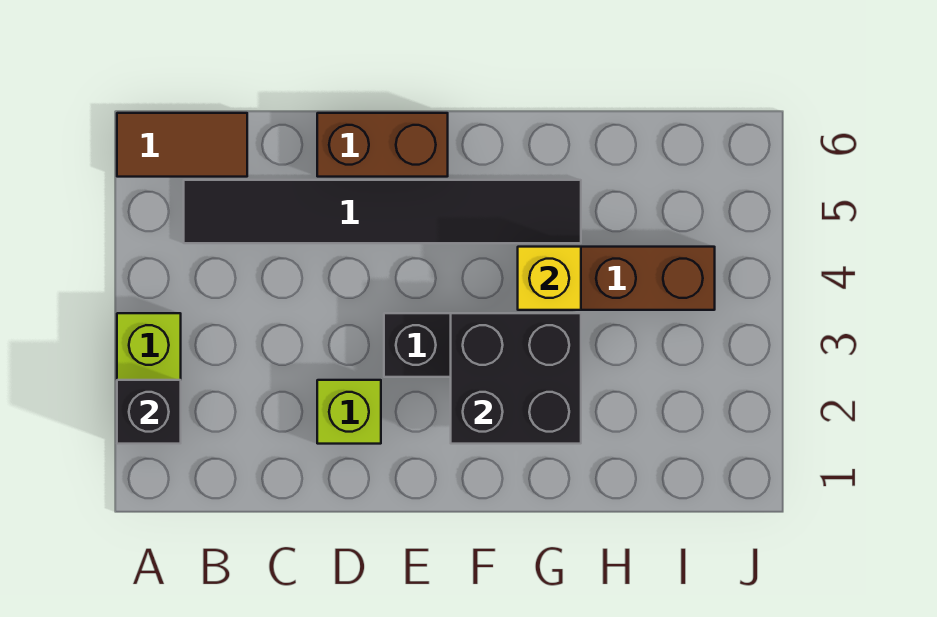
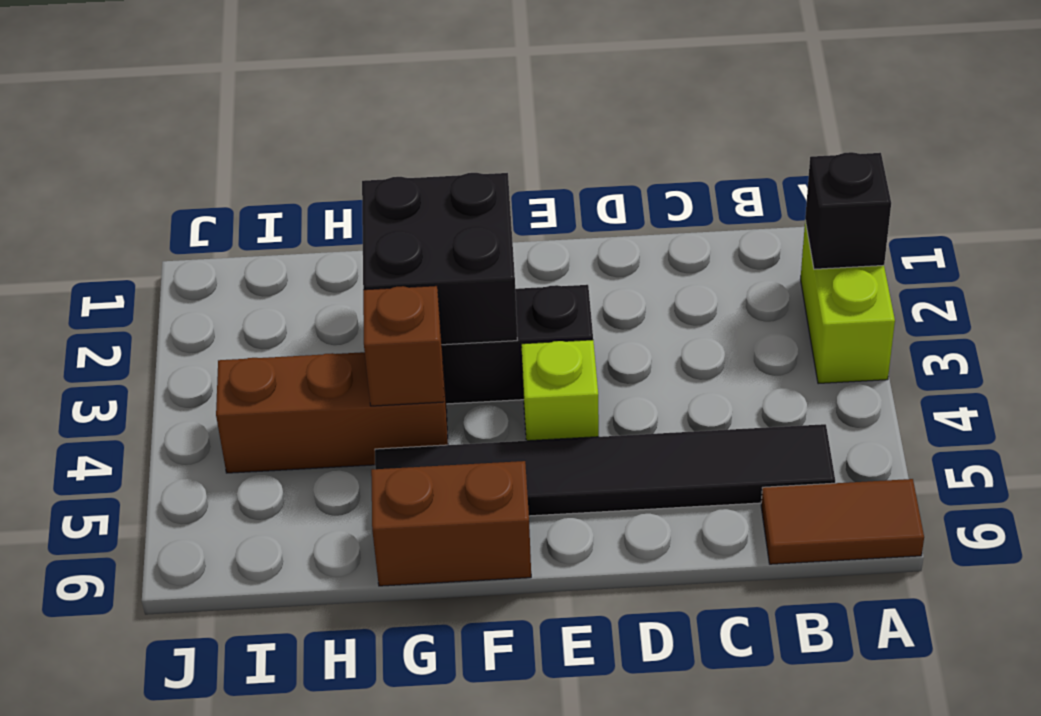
lime 1x1 brick [317,380,381,444] -> lime 1x1 brick moved to [521,340,599,441]
brown 1x2 brick [317,113,448,177] -> brown 1x2 brick moved to [371,461,531,586]
yellow 1x1 brick [518,247,581,310] -> brown 1x1 brick [363,286,444,406]

